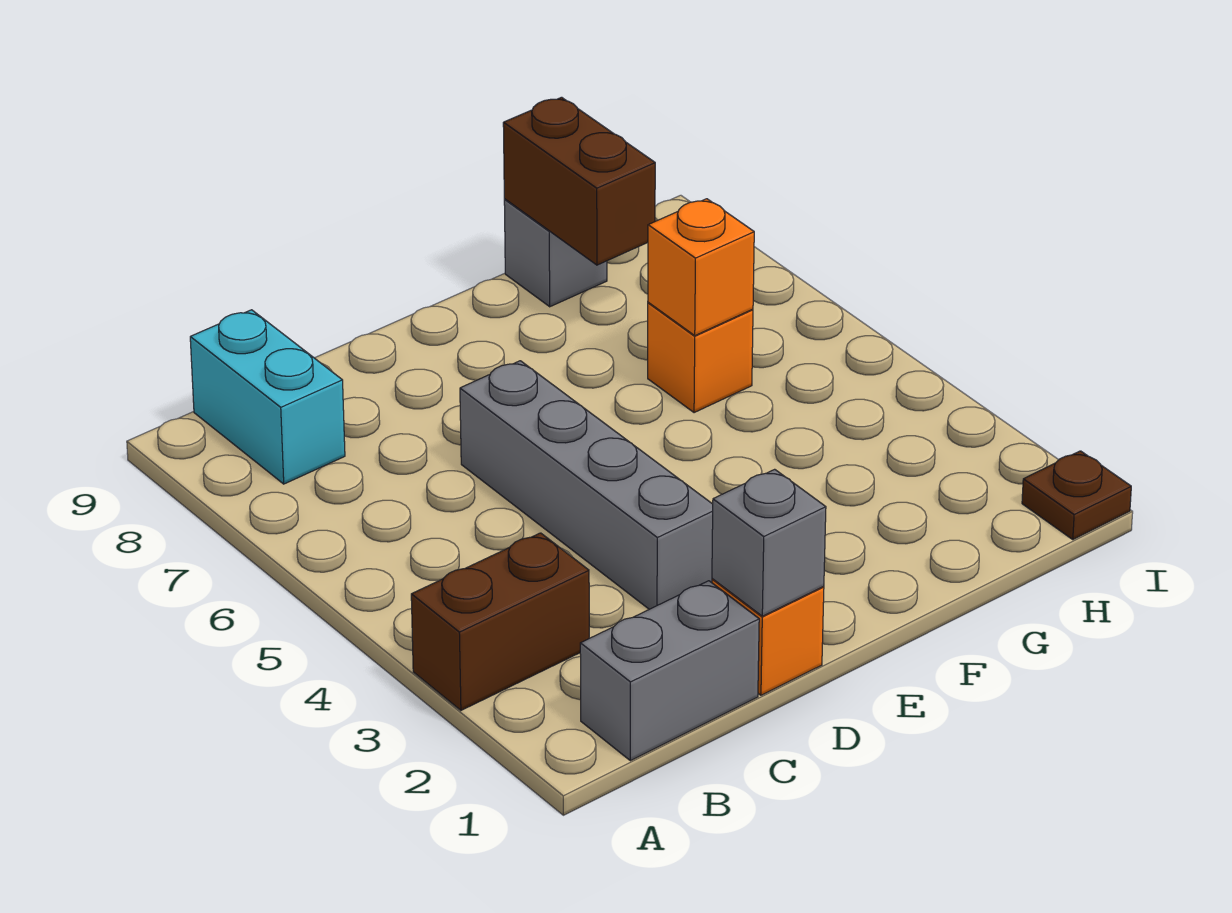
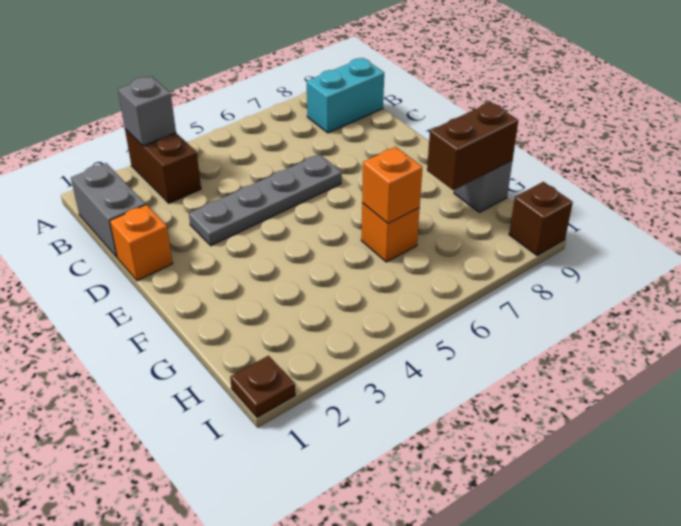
grey 1x1 brick [712,469,826,616] -> grey 1x1 brick moved to [118,76,176,146]
grey 1x4 brick [460,361,713,609] -> grey 1x4 plate [189,154,342,246]
none -> brown 1x1 brick [509,182,573,255]

